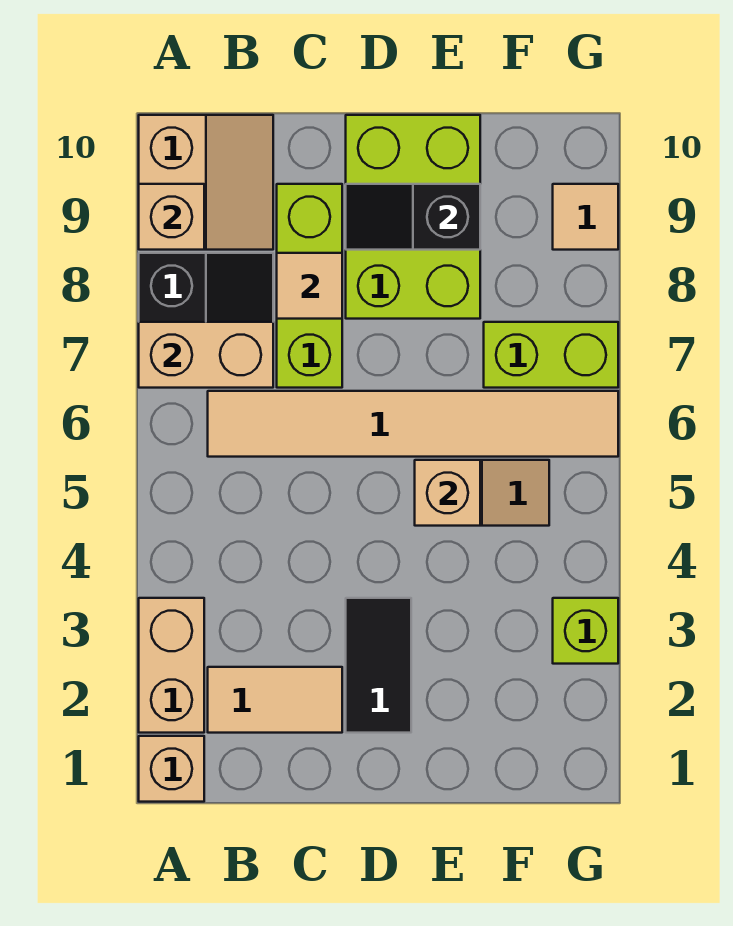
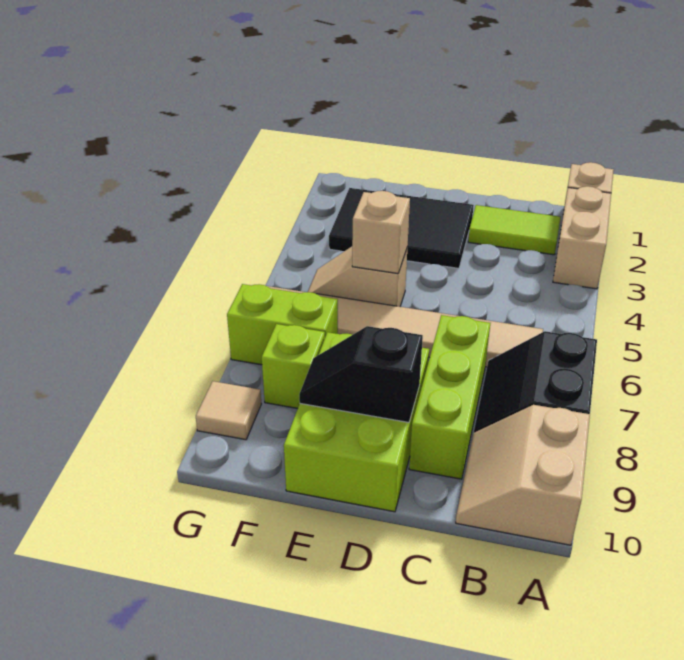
tan 1x2 brick [139,322,273,388] -> none
tan 1x1 brick [139,184,204,250] -> none
tan 1x2 tile [208,667,342,733] -> lime 1x2 tile [468,205,561,255]
tan 1x1 tile [277,253,342,319] -> none
black 1x2 tile [346,598,411,733] -> black 2x3 tile [329,188,474,268]
black 1x2 slope [346,184,480,250] -> black 1x2 slope turned to [299,326,423,422]
lime 1x1 brick [553,598,618,664] -> lime 1x1 brick moved to [262,324,325,409]

